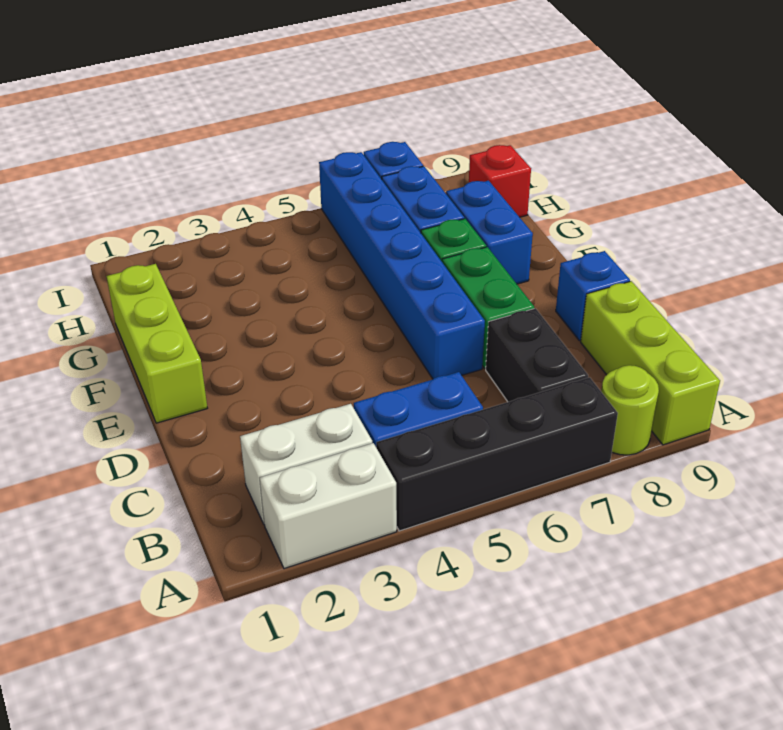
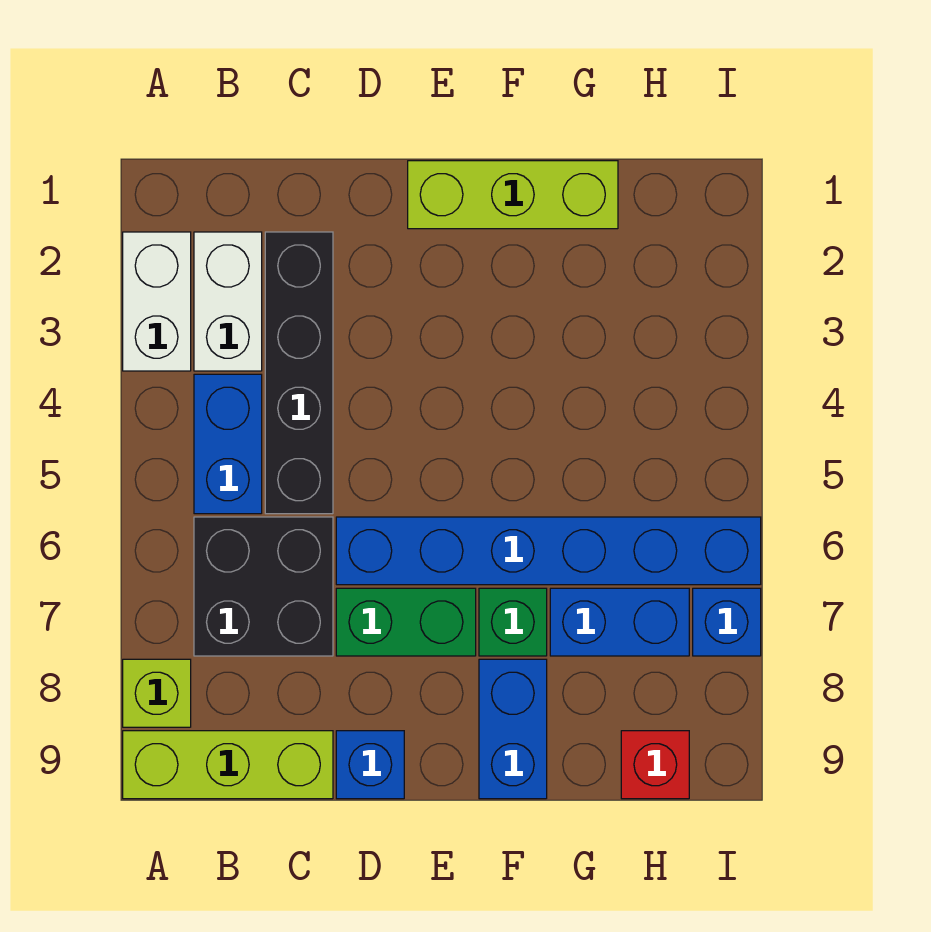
black 1x4 brick [376,377,618,531] -> black 1x4 brick moved to [265,232,333,514]
lime 1x1 round brick [601,365,659,455] -> lime 1x1 brick [123,659,191,727]
black 1x2 brick [486,308,588,402] -> black 2x2 brick [194,517,333,656]
blue 1x2 brick [446,181,533,284] -> blue 1x2 brick turned to [479,659,547,799]

